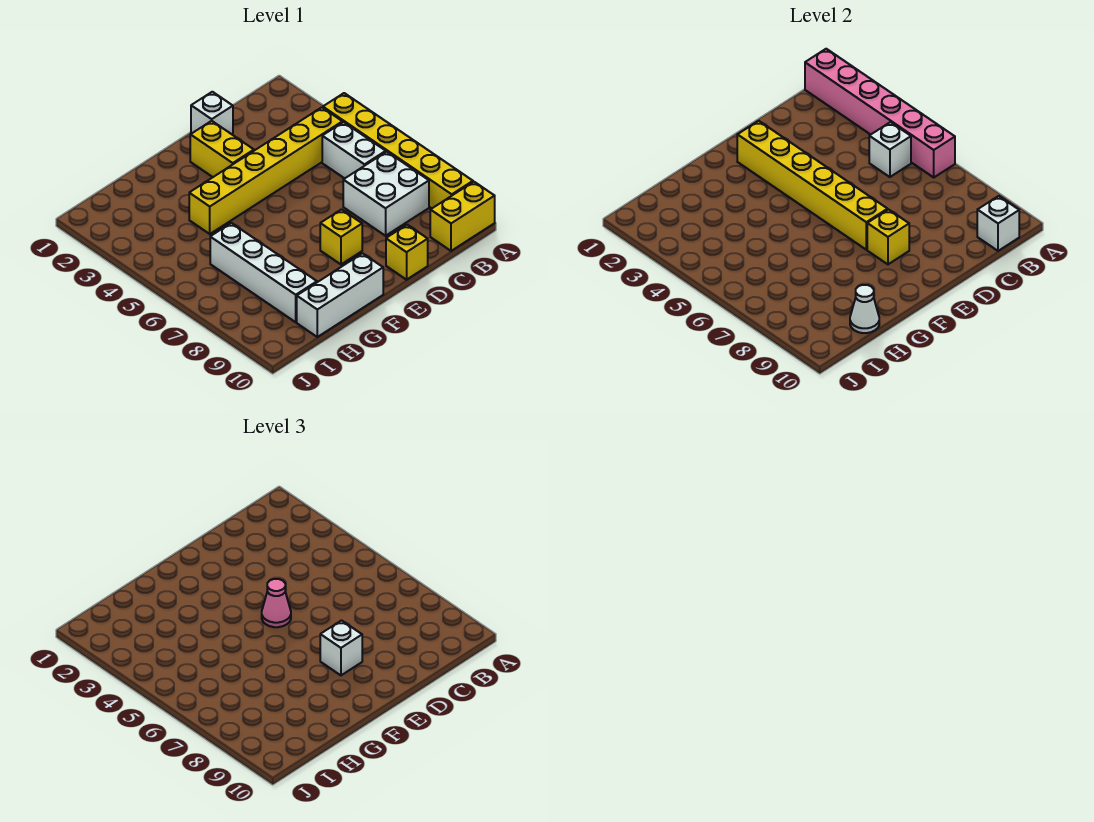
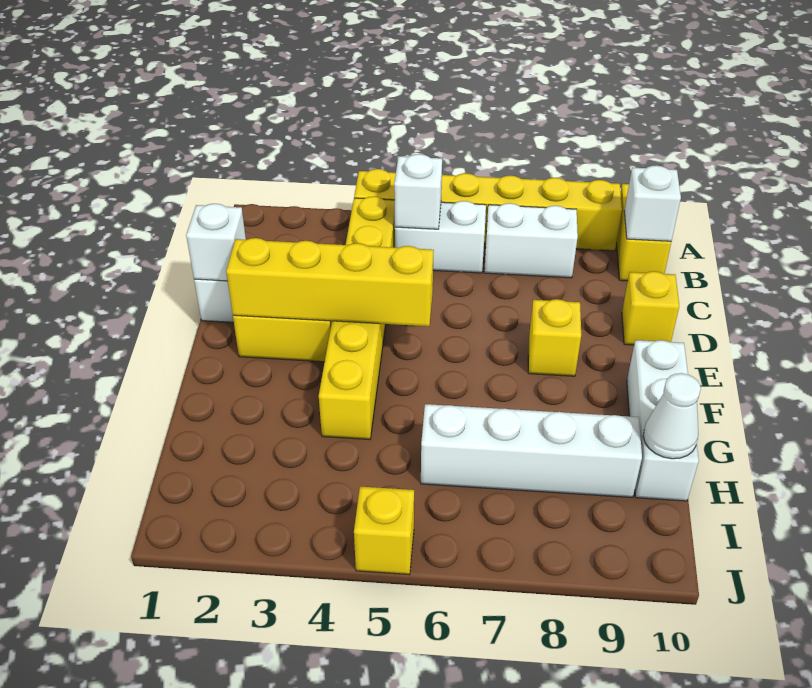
pink 1x6 brick [805,49,955,177] -> none
white 2x2 brick [343,152,429,236] -> white 1x2 brick [484,203,578,278]
yellow 1x6 brick [737,121,888,250] -> yellow 1x4 brick [226,238,434,326]
pink 1x1 cone [262,579,291,627] -> none
yellow 1x1 brick [867,210,909,264] -> yellow 1x1 brick moved to [354,486,414,575]
white 1x1 brick [320,621,362,675] -> white 1x1 brick moved to [186,204,246,281]

